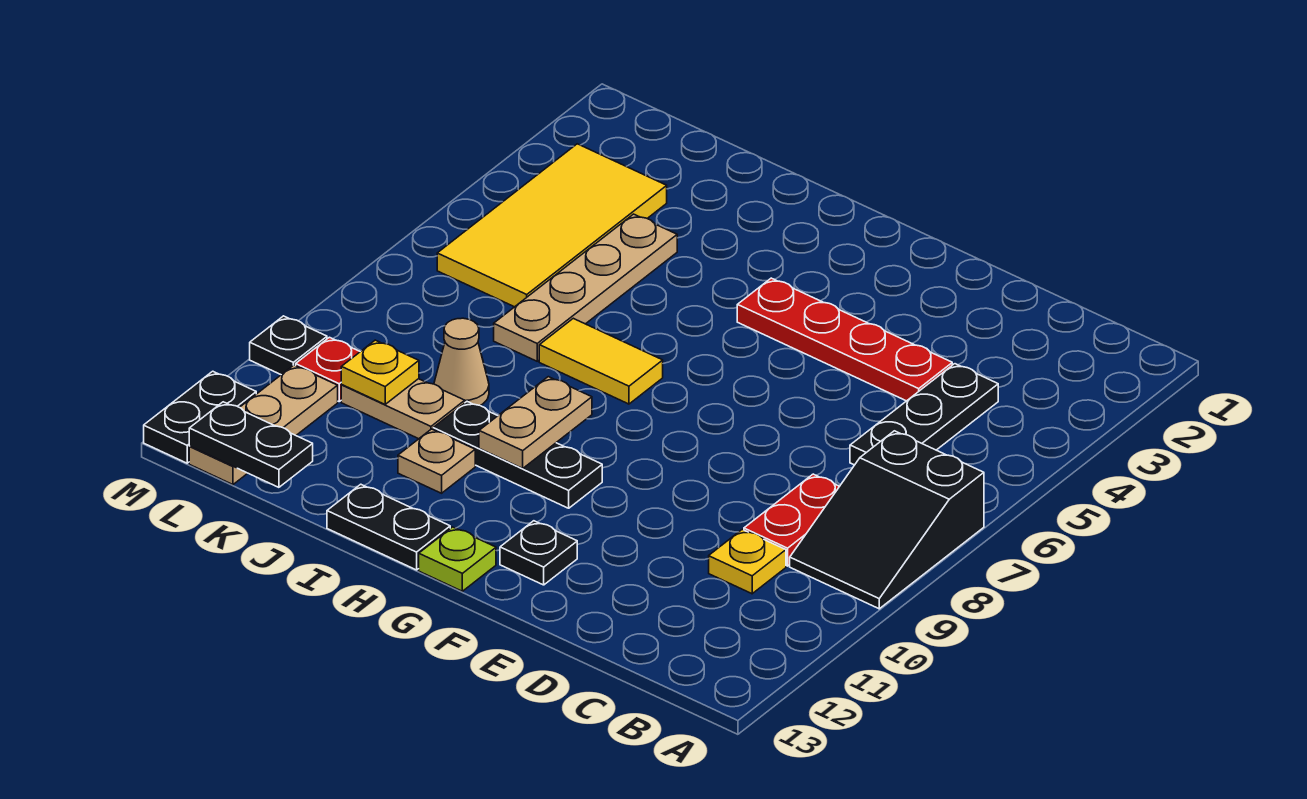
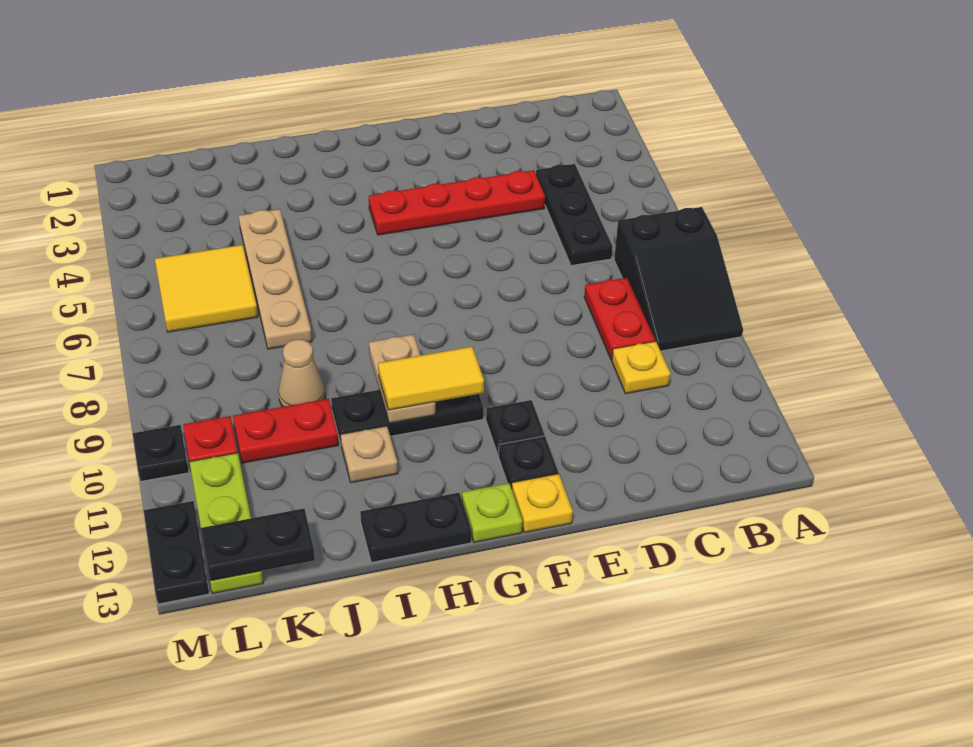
none -> black 1x1 plate [486,400,544,455]
yellow 1x2 tile [539,318,663,404] -> yellow 1x2 tile moved to [378,347,484,410]
tan 1x2 plate [341,379,465,439] -> red 1x2 plate [233,399,338,463]
yellow 2x4 tile [437,144,667,307] -> yellow 2x2 tile [155,245,258,332]
yellow 1x1 plate [341,340,419,404] -> yellow 1x1 plate moved to [512,474,573,533]
tan 1x3 plate [189,365,338,485] -> lime 1x3 plate [190,453,263,593]

